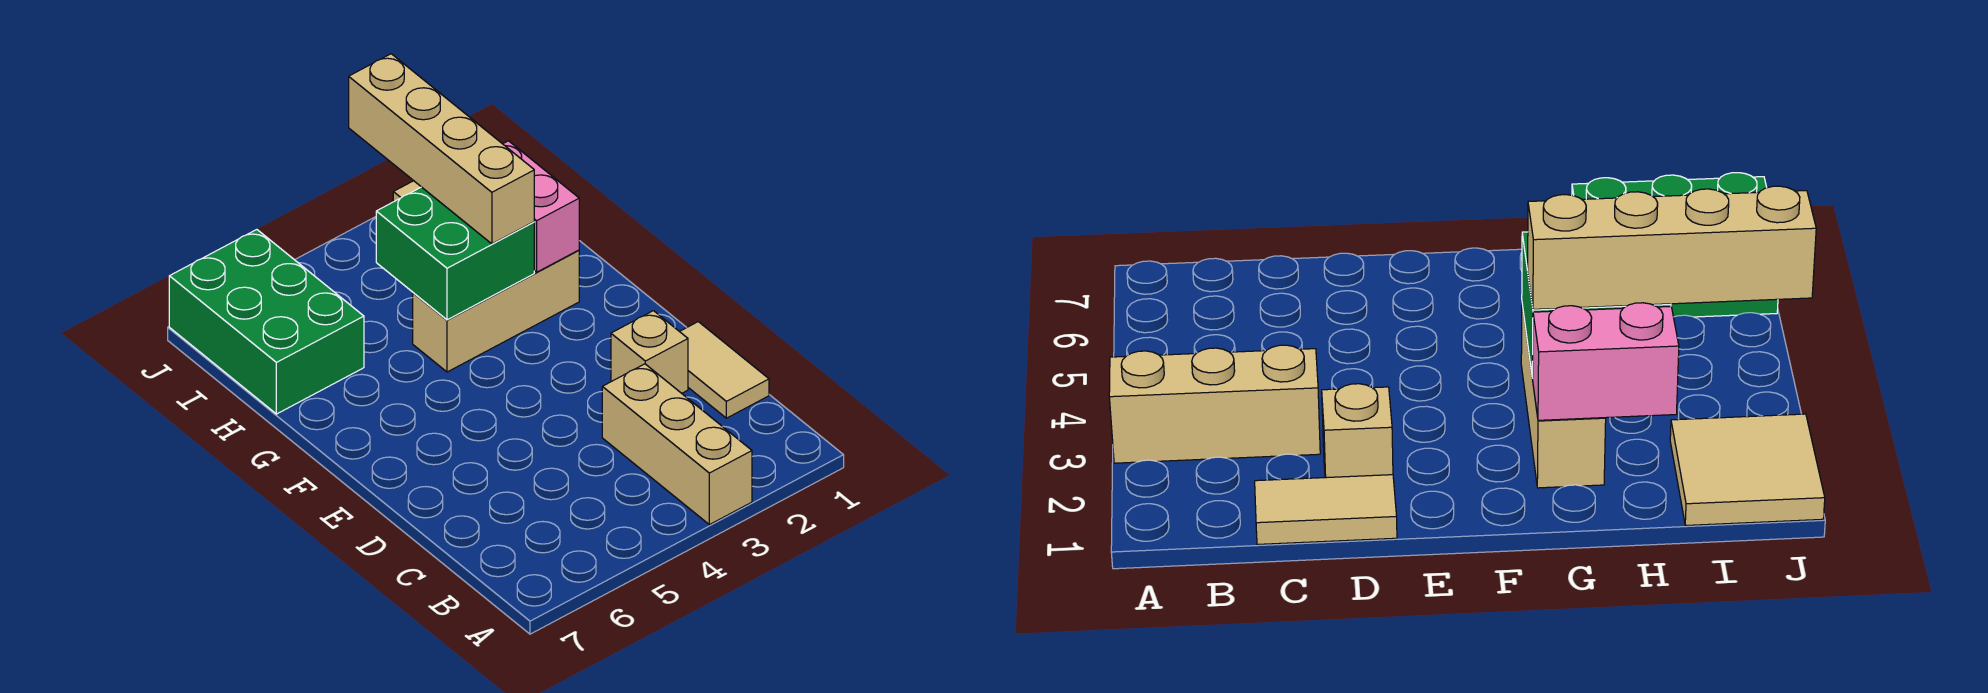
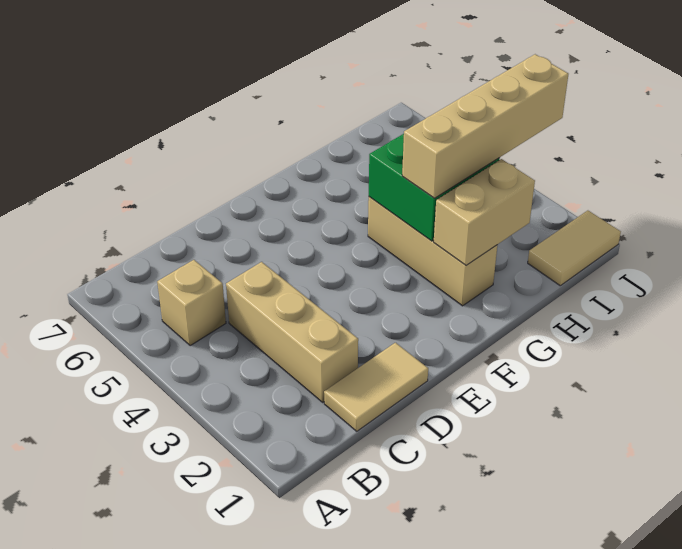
tan 1x3 brick [602,364,752,525] -> tan 1x3 brick turned to [226,262,358,402]
tan 1x1 brick [611,311,688,393] -> tan 1x1 brick moved to [157,260,226,346]
pink 1x2 brick [503,141,579,272] -> tan 1x2 brick [434,159,535,265]
green 2x3 brick [169,230,364,414] -> none
tan 2x2 tile [1670,414,1825,525] -> tan 1x2 tile [528,211,621,286]

